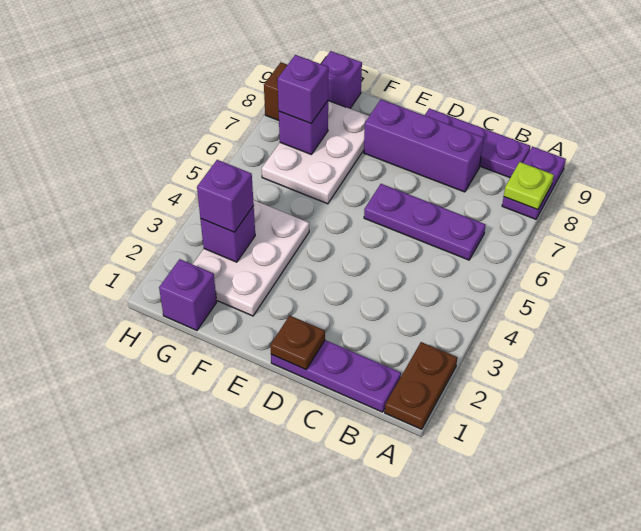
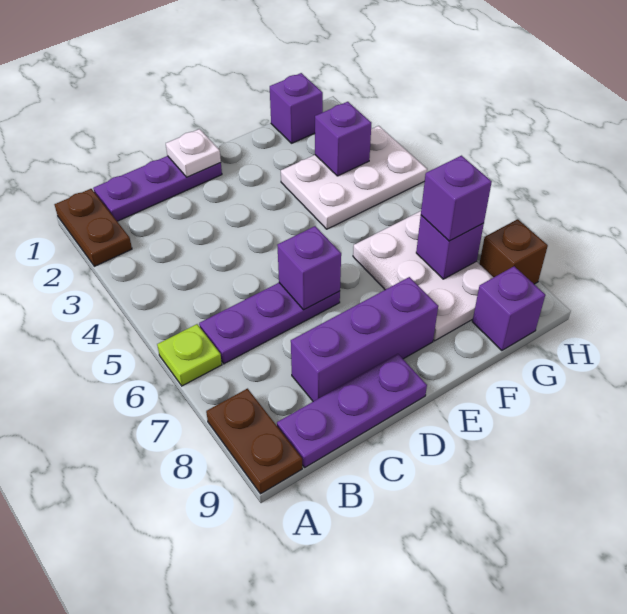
purple 1x2 plate [502,147,566,219] -> brown 1x2 plate [206,389,302,494]
lime 1x1 plate [504,162,554,210] -> lime 1x1 plate moved to [157,324,222,386]
brown 1x1 plate [270,316,325,369] -> white 1x1 plate [166,129,221,177]
white 2x3 plate [193,200,309,316] -> white 2x3 plate turned to [281,126,427,229]
purple 1x1 brick [197,160,254,232] -> purple 1x1 brick moved to [277,226,341,310]

